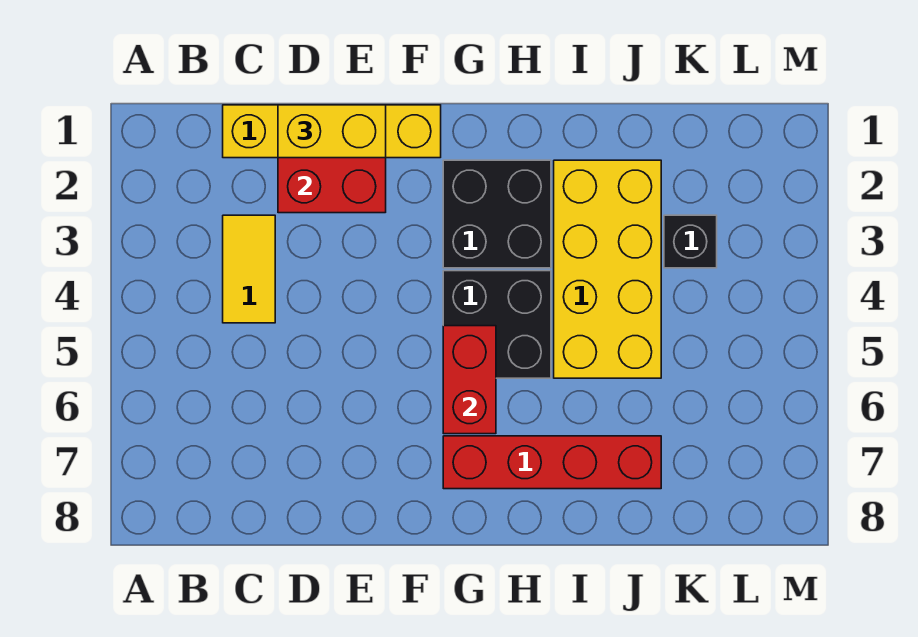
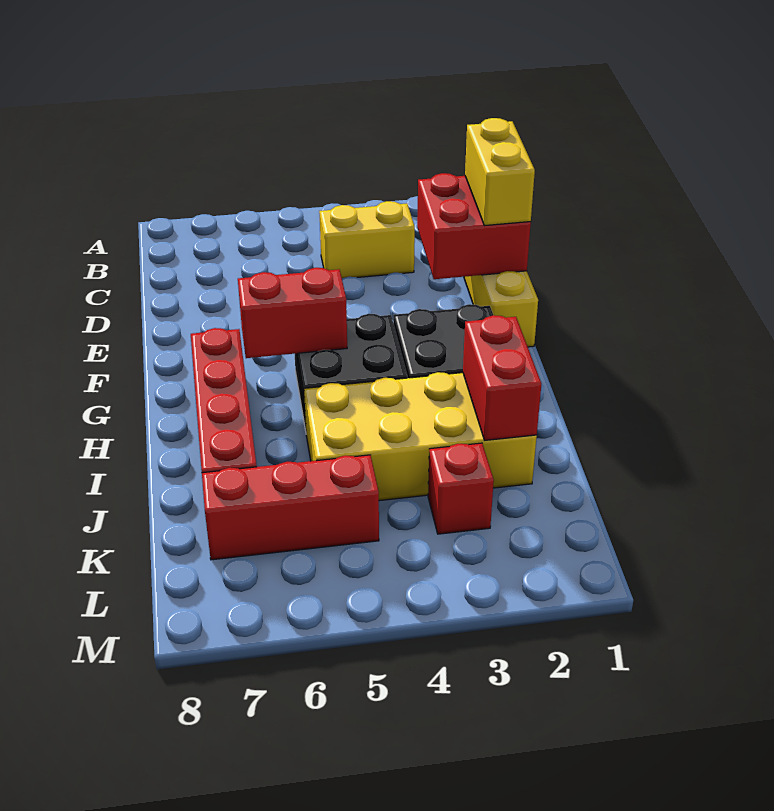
yellow 1x2 tile [223,215,275,323] -> yellow 1x2 brick [319,201,415,278]
none -> red 1x2 brick [463,315,541,440]
black 1x1 brick [664,215,717,268] -> red 1x1 brick [428,443,494,534]
none -> red 1x3 brick [202,455,379,560]

